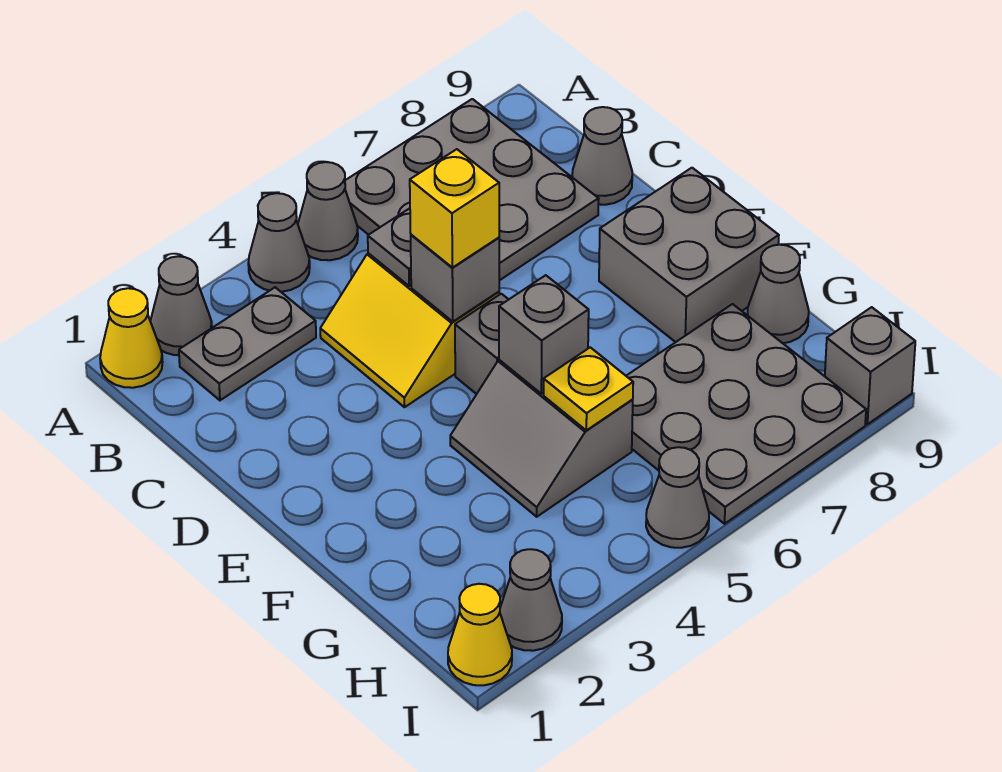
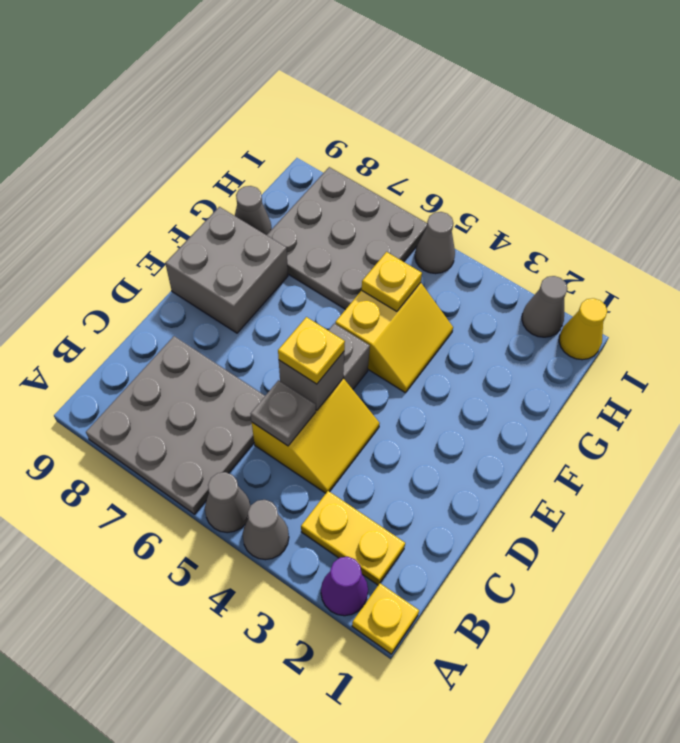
yellow 1x1 cone [100,288,163,388] -> yellow 1x1 plate [352,583,419,654]
grey 1x1 cone [151,256,212,355] -> purple 1x1 cone [321,557,368,616]
grey 1x2 plate [179,287,316,400] -> yellow 1x2 plate [301,491,405,585]
grey 1x1 cone [572,107,632,205] -> none
yellow 1x1 brick [410,149,499,268] -> yellow 1x1 plate [278,317,345,384]
grey 2x2 slope [450,360,633,517] -> yellow 2x2 slope [335,283,453,393]
grey 1x1 brick [499,275,589,394] -> none
grey 1x1 brick [825,307,915,424] -> none

